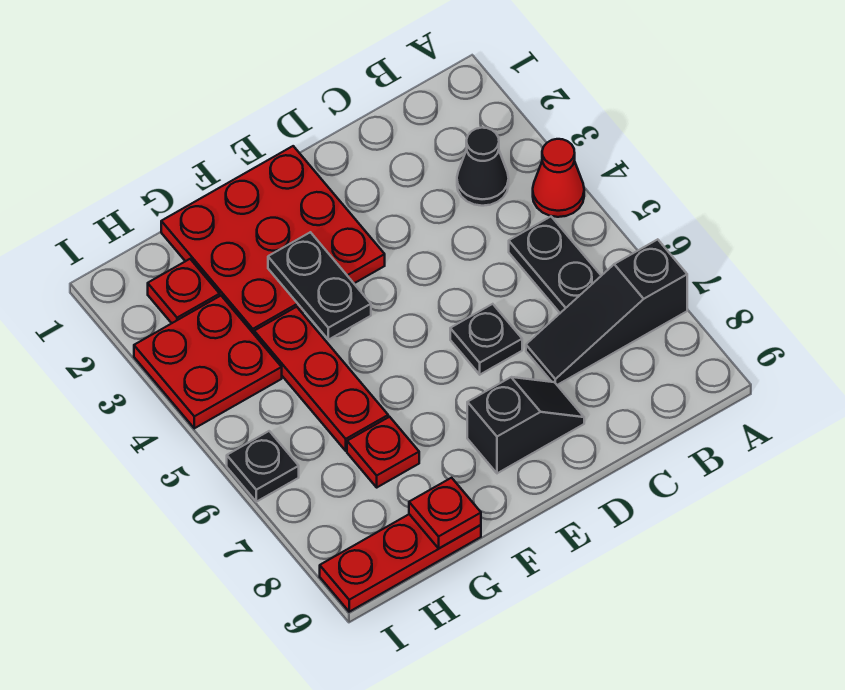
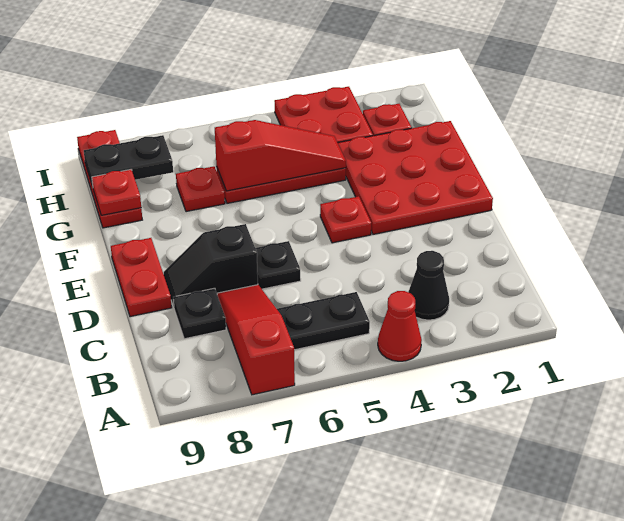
black 1x3 slope [526,239,687,385] -> red 1x3 slope [217,285,295,395]
black 1x2 slope [467,377,584,473] -> black 1x2 slope turned to [164,224,258,307]
none -> red 1x2 plate [111,238,172,317]
none -> red 1x1 plate [320,196,371,243]
black 1x2 plate [268,232,371,340] -> black 1x2 plate moved to [84,135,173,187]
none -> red 1x3 slope [215,120,346,191]
black 1x1 plate [227,431,299,502] -> black 1x1 plate moved to [173,288,226,339]

